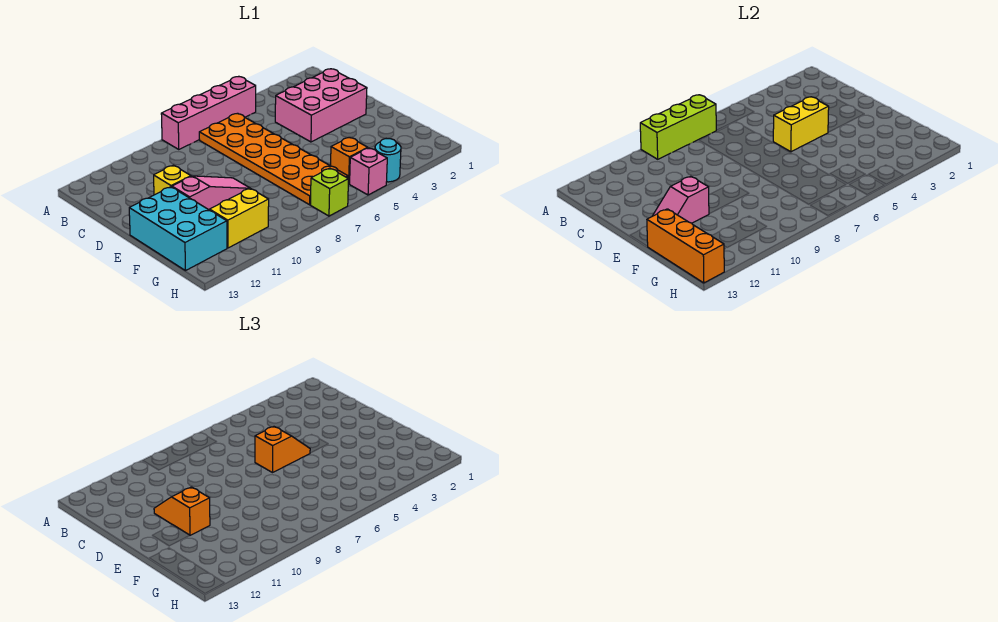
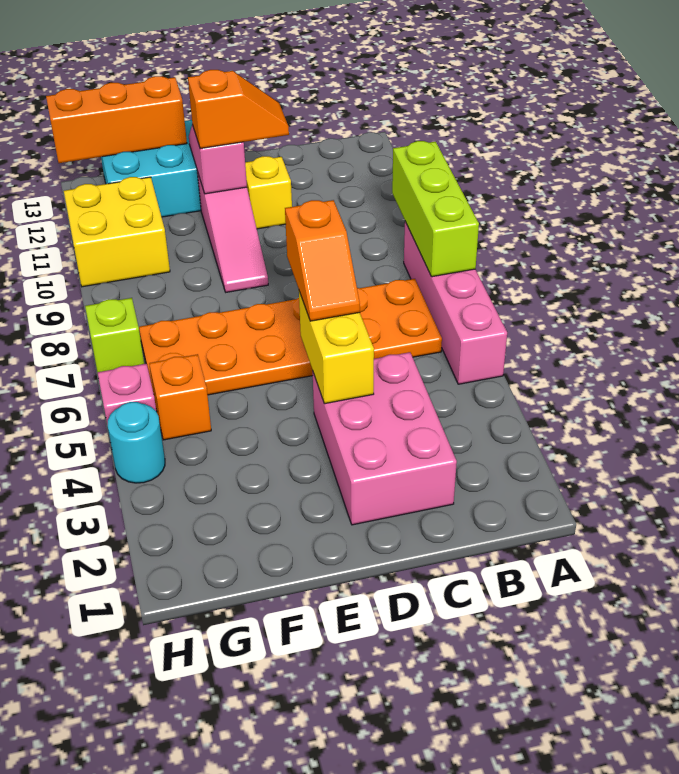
yellow 1x2 brick [210,188,269,248] -> yellow 2x2 brick [64,177,170,287]

